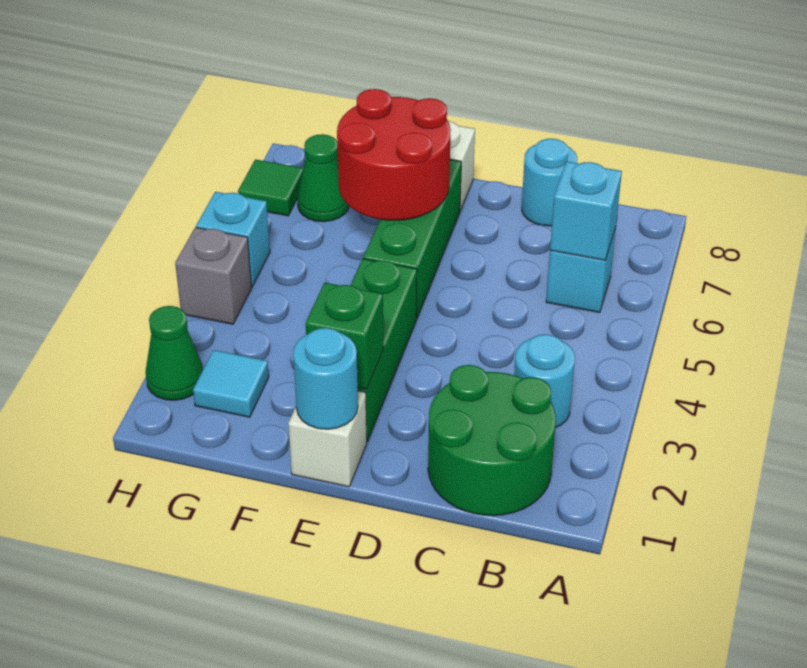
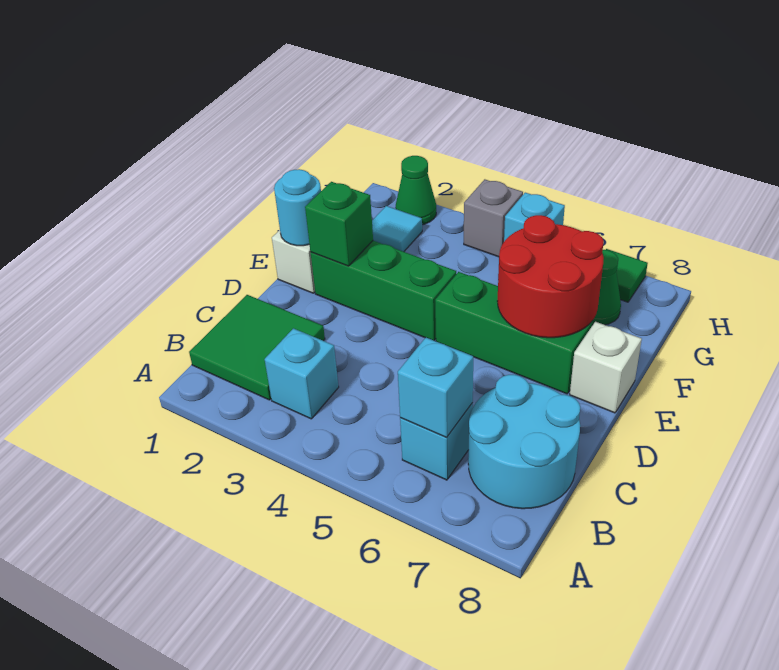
green 2x2 round brick [428,365,556,516] -> green 2x2 tile [189,295,325,400]
cyan 1x1 round brick [514,334,575,428] -> cyan 1x1 brick [265,328,339,419]
cyan 1x1 round brick [522,139,577,226] -> cyan 2x2 round brick [468,375,580,509]

